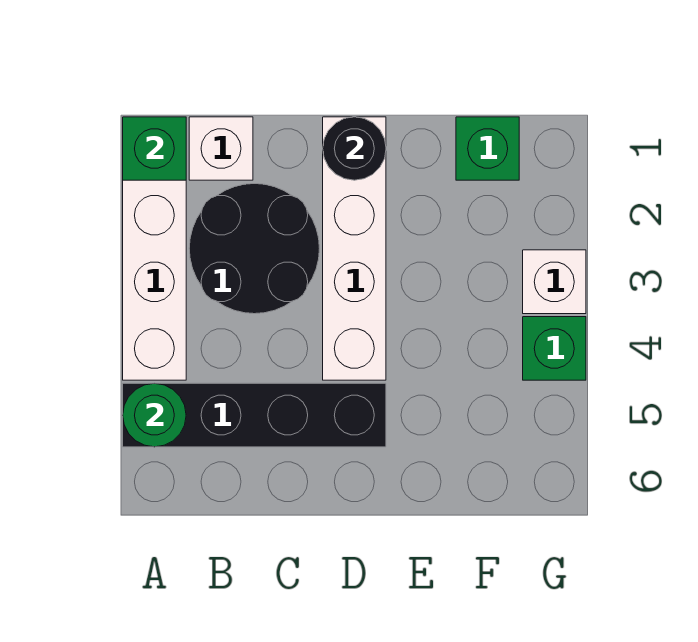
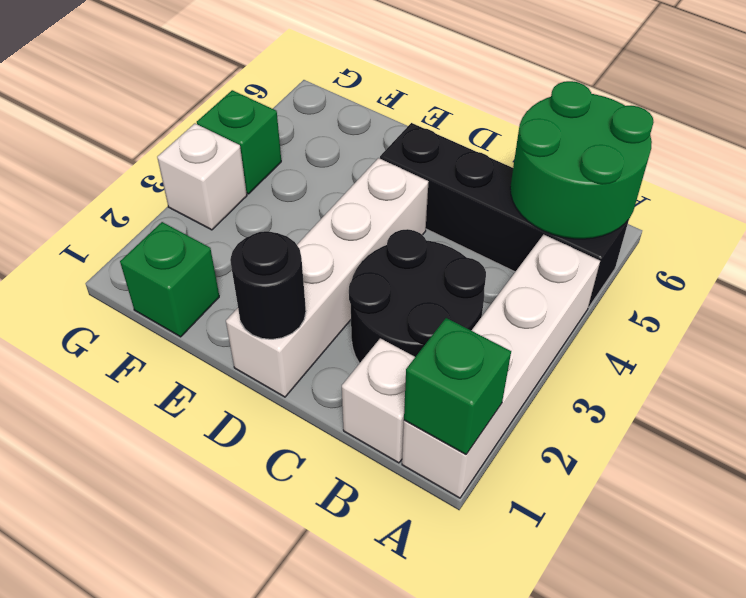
green 1x1 round brick [123,383,186,447] -> green 2x2 round brick [510,81,654,239]

